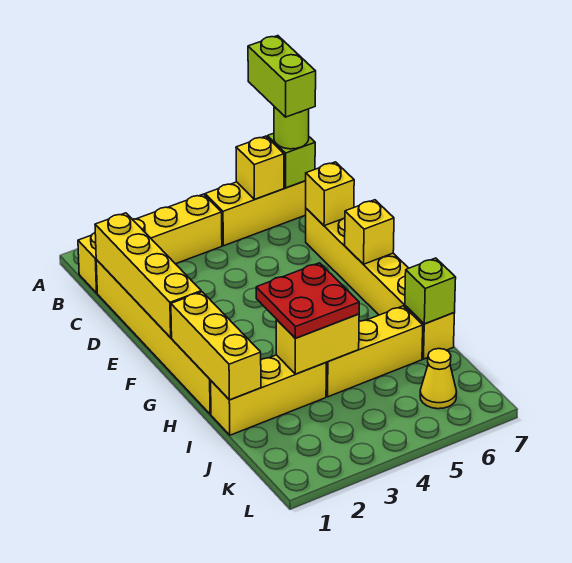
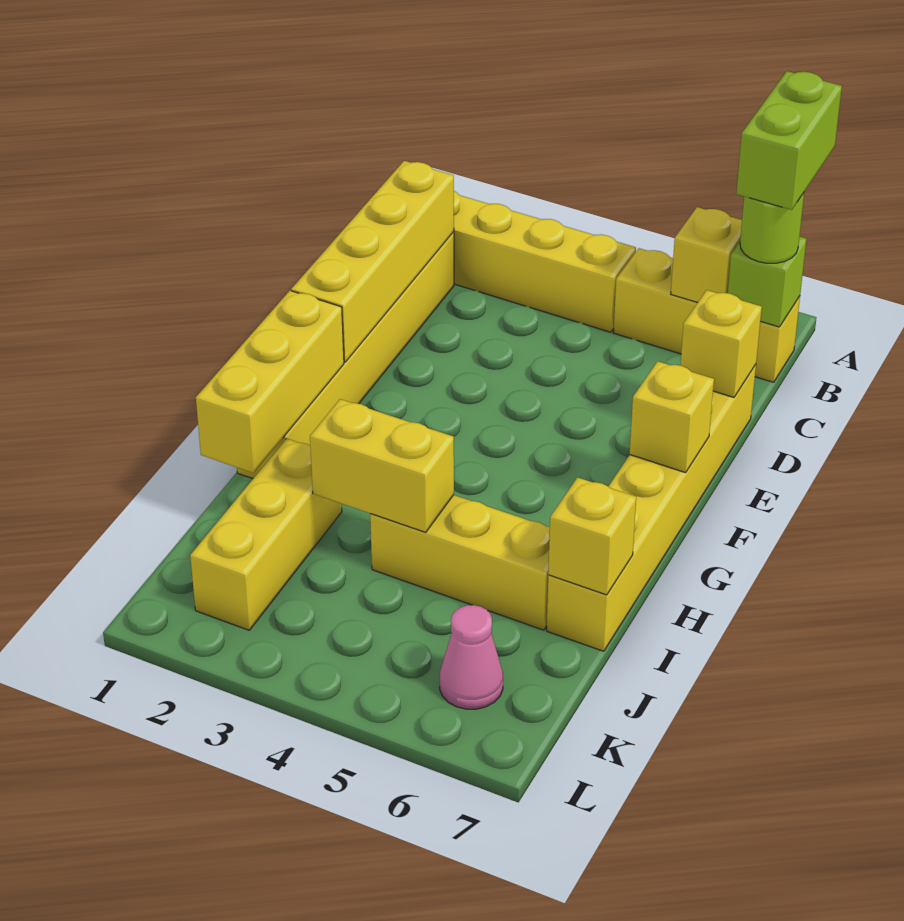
red 2x2 plate [256,263,359,338] -> none
yellow 1x3 brick [211,355,326,435] -> yellow 1x3 brick turned to [190,438,342,630]
lime 1x1 brick [405,258,456,324] -> yellow 1x1 brick [548,477,636,595]
yellow 1x1 cone [420,349,457,409] -> pink 1x1 cone [440,605,503,709]

